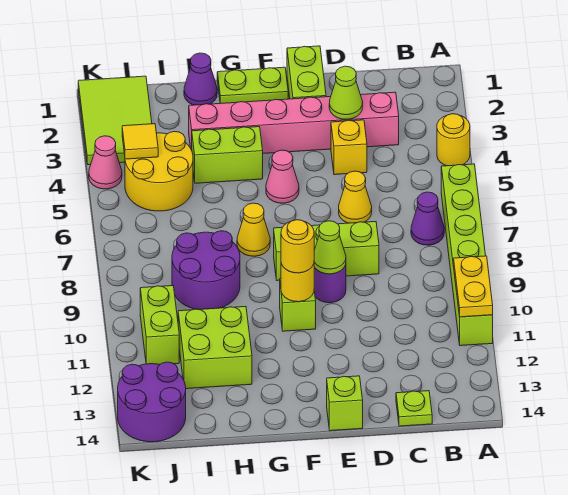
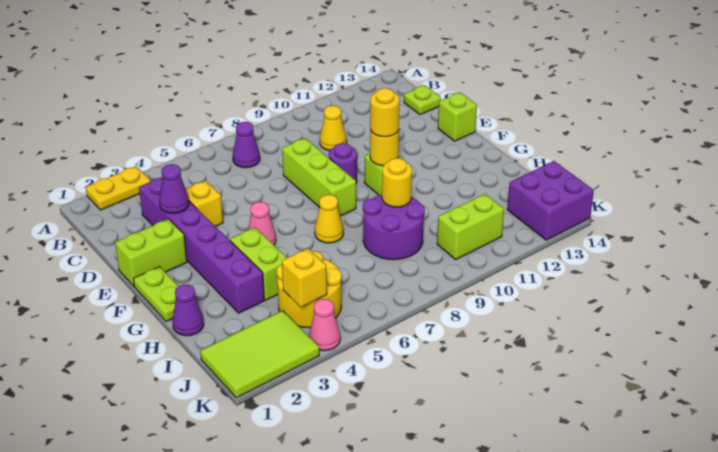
yellow 1x1 round brick [437,114,470,166] -> yellow 1x1 round brick moved to [382,158,412,207]
lime 1x6 brick [441,164,493,346] -> none
yellow 1x2 plate [454,256,493,317] -> yellow 1x2 plate moved to [86,166,150,210]
pink 1x6 brick [189,92,399,153] -> purple 1x6 brick [139,177,264,313]
lime 1x1 cone [329,66,363,119] -> purple 1x1 cone [159,164,189,213]
yellow 1x1 cone [339,171,372,223] -> yellow 1x1 cone moved to [320,106,347,151]
lime 1x1 cone [314,221,346,274] -> none
lime 2x2 brick [178,307,252,389] -> none
yellow 1x1 tile [122,124,158,159] -> yellow 1x1 brick [282,249,327,307]
purple 2x2 round brick [118,362,186,442] -> purple 2x2 brick [507,161,594,240]

